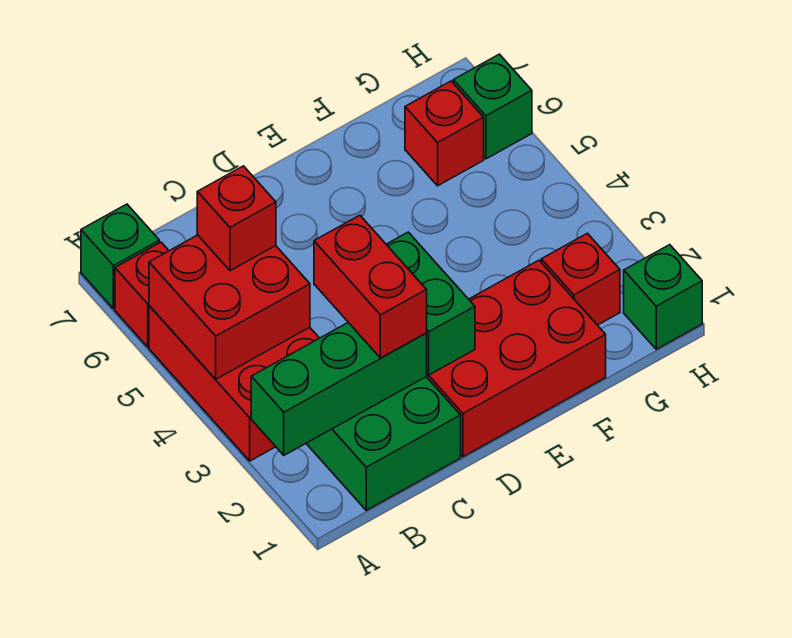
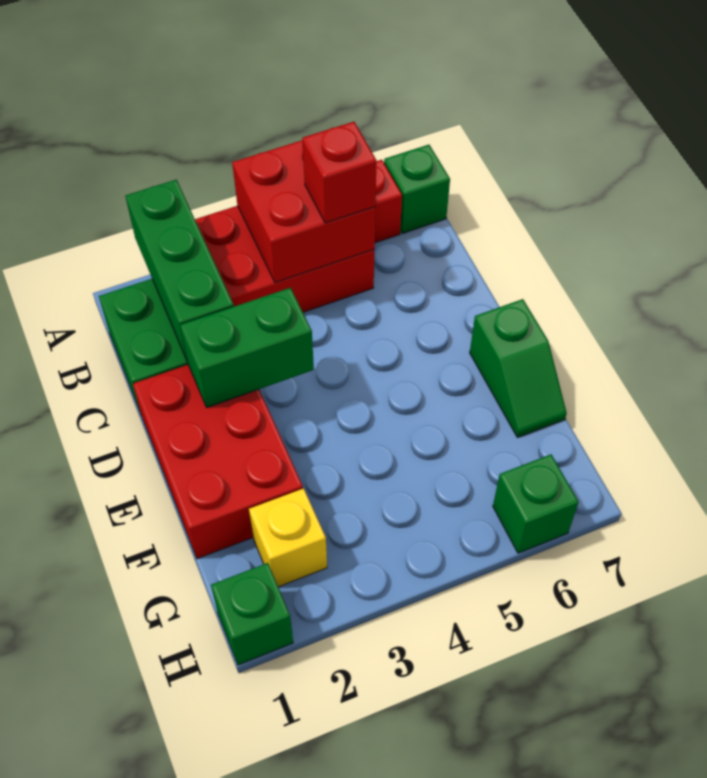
red 1x2 brick [314,215,427,358] -> none
none -> green 1x2 slope [470,299,567,438]
red 1x1 brick [541,233,620,325] -> yellow 1x1 brick [249,488,327,587]
red 1x1 brick [405,81,484,186] -> none

